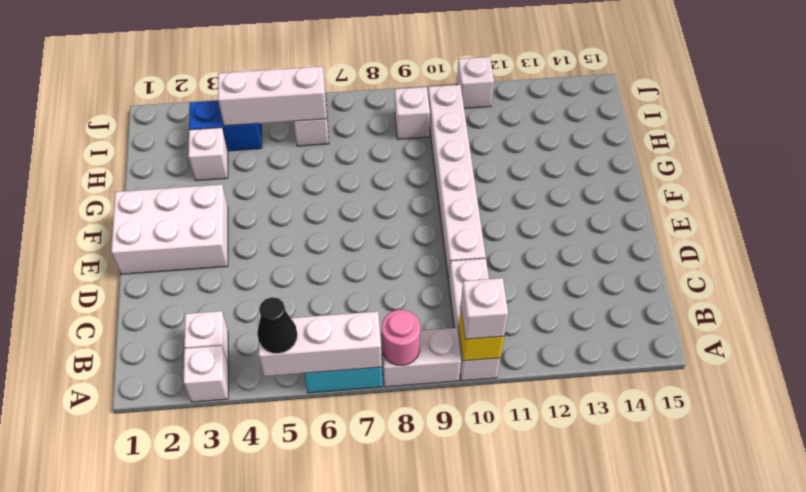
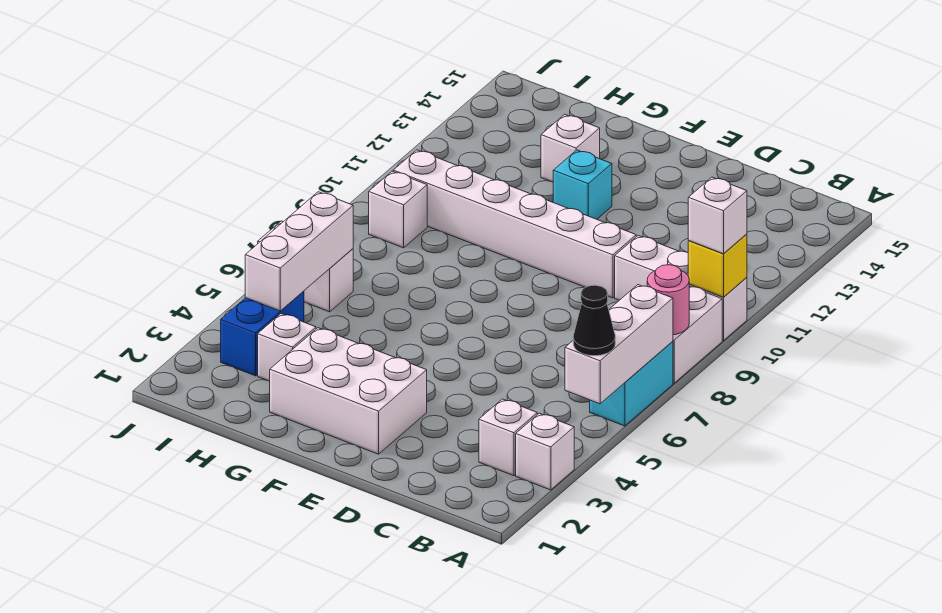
white 2x3 brick [111,184,228,274] -> white 2x3 brick turned to [270,328,427,454]
none -> cyan 1x1 brick [553,150,612,219]
white 1x1 brick [457,57,494,108] -> white 1x1 brick moved to [541,114,600,182]

